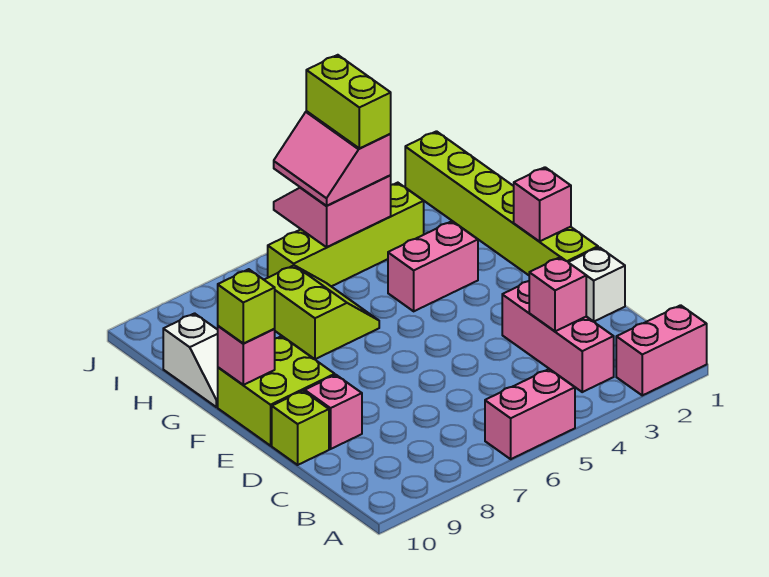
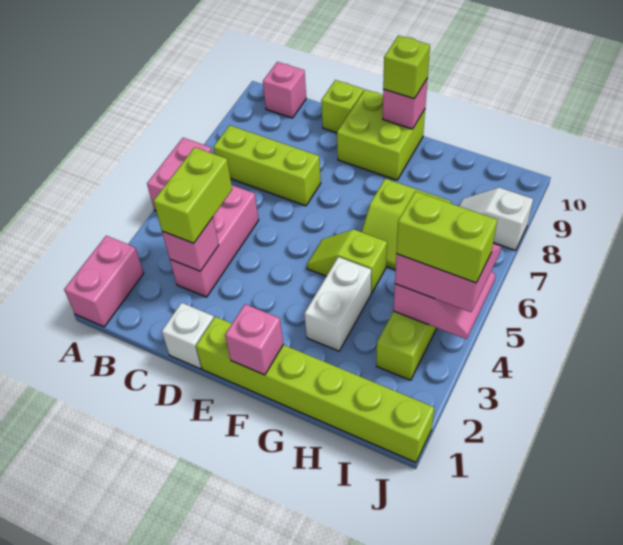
pink 1x3 brick [502,281,614,392] -> pink 1x3 brick turned to [170,185,259,297]
none -> lime 1x3 brick [213,125,321,206]
none -> lime 1x2 brick [154,147,232,243]
pink 1x1 brick [305,375,362,449] -> pink 1x1 brick moved to [263,62,306,118]
none -> lime 1x2 slope [307,229,387,294]
pink 1x2 brick [388,221,478,311] -> white 1x2 brick [304,257,371,351]
white 1x2 slope [163,313,218,407] -> white 1x2 slope moved to [459,188,533,250]

